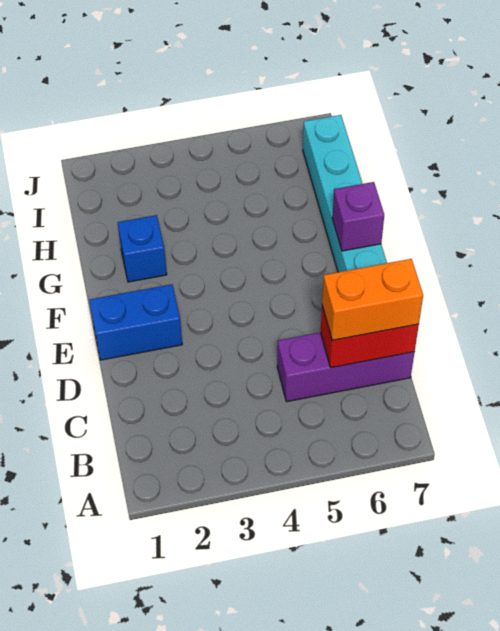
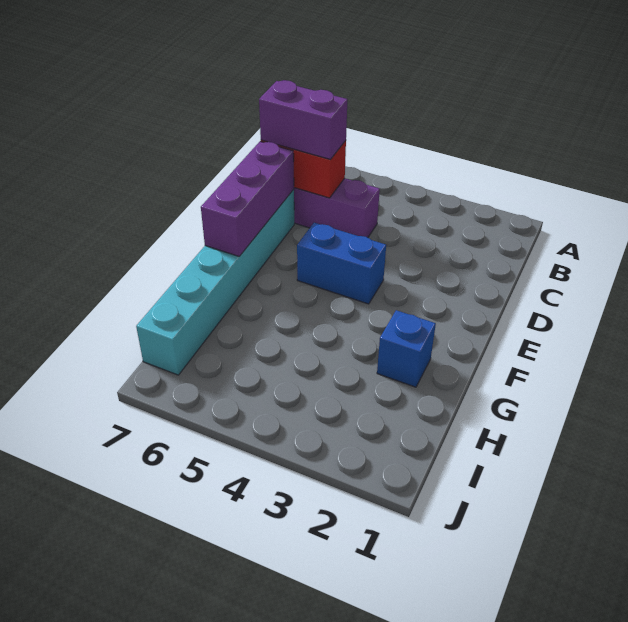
orange 1x2 brick [322,259,423,340] -> purple 1x2 brick [259,80,348,159]
blue 1x2 brick [89,284,182,360] -> blue 1x2 brick moved to [297,223,386,304]
purple 1x1 brick [332,182,384,251] -> purple 1x3 brick [201,141,294,256]

